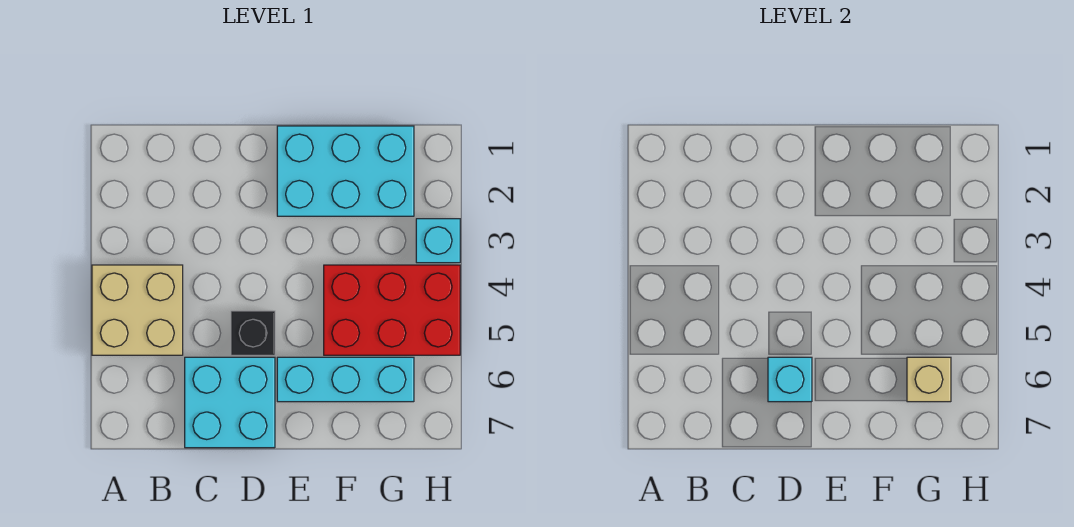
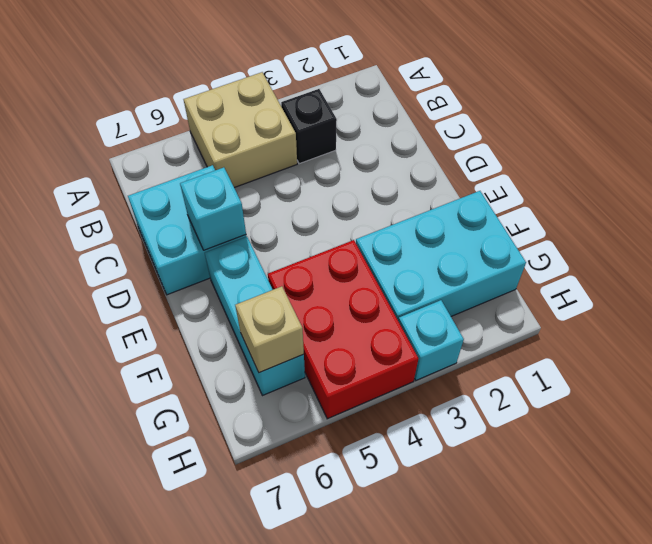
black 1x1 brick [231,311,275,355] -> black 1x1 brick moved to [281,89,337,164]
cyan 2x3 brick [277,126,414,216] -> cyan 2x3 brick turned to [356,191,526,320]

